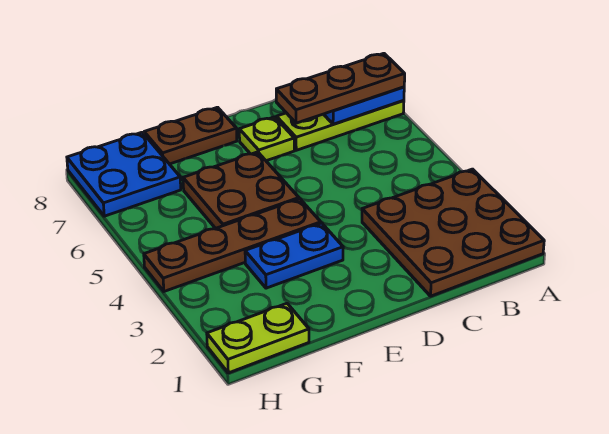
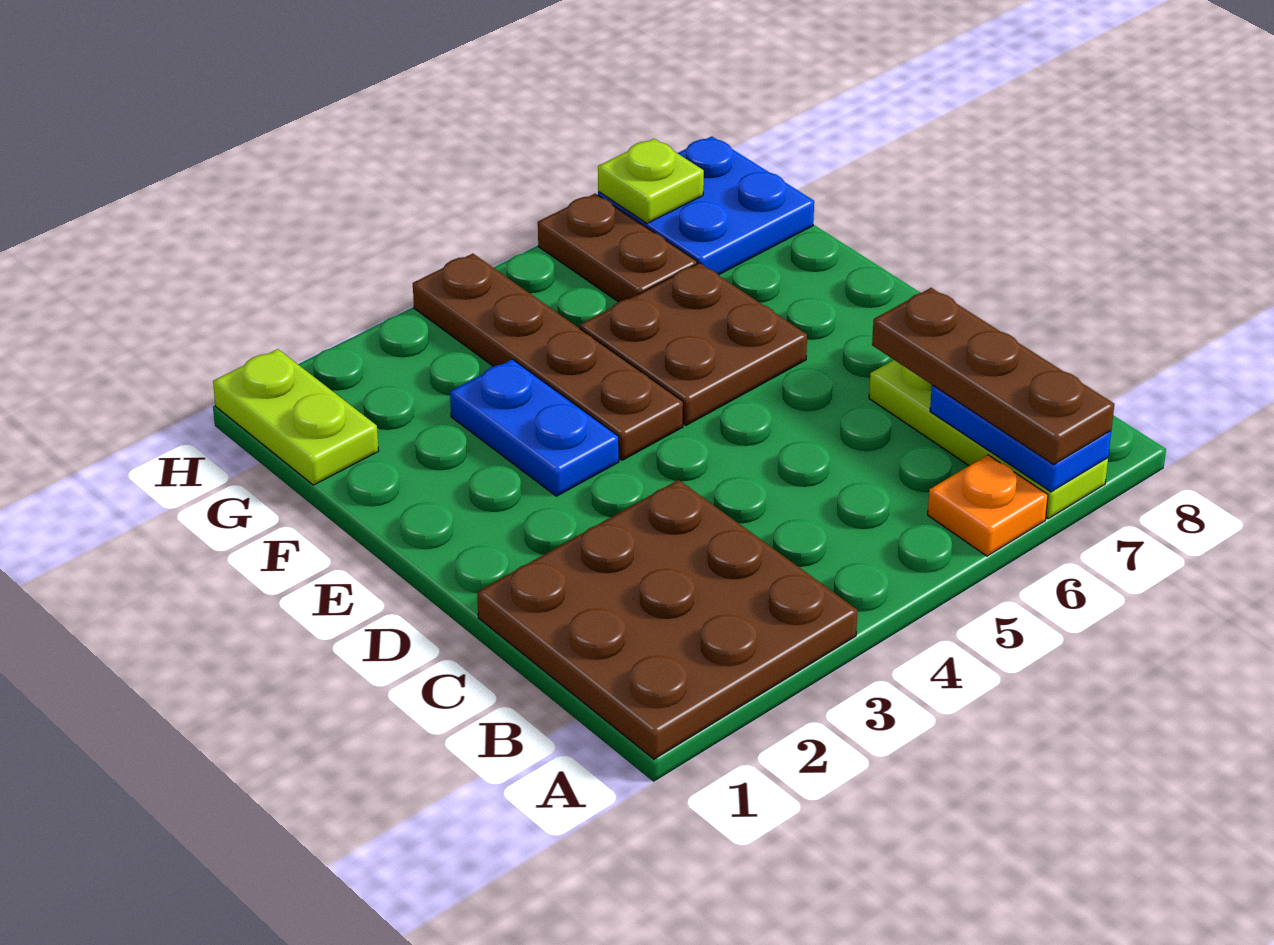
none -> orange 1x1 plate [928,455,1048,556]
lime 1x1 plate [239,117,294,161] -> lime 1x1 plate moved to [598,139,704,223]
brown 1x2 plate [144,107,237,164] -> brown 1x2 plate moved to [538,194,697,302]

